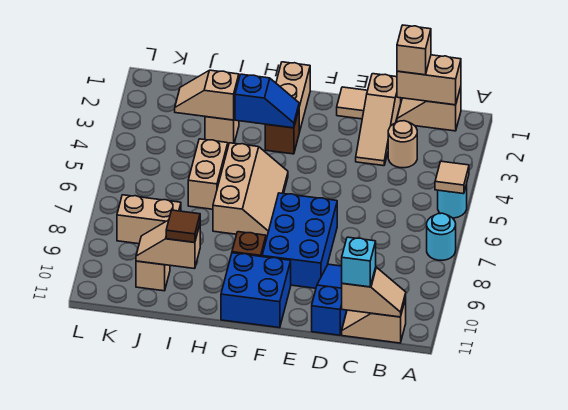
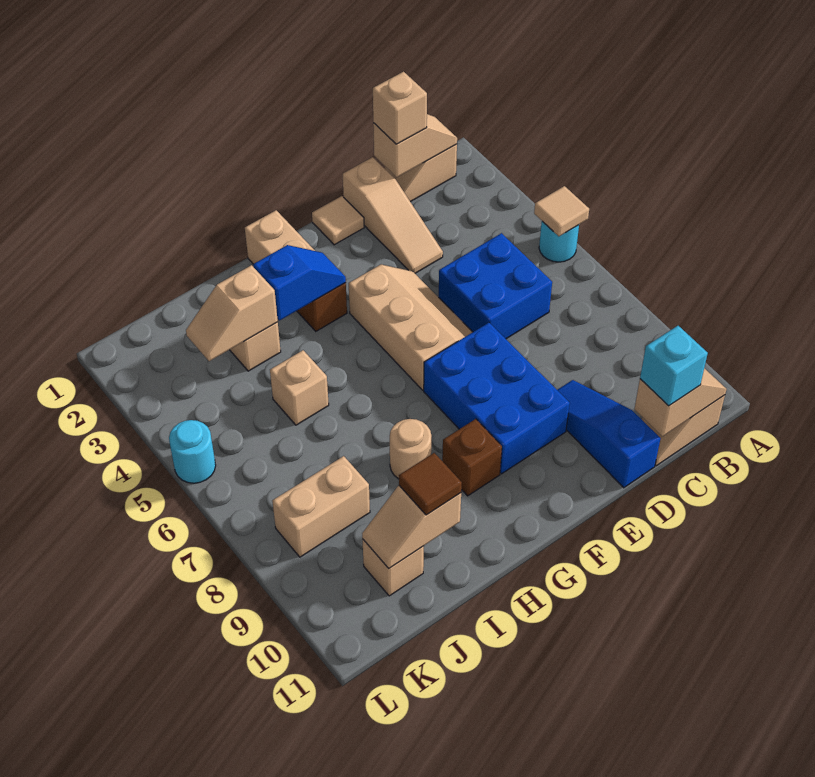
cyan 1x1 round brick [427,213,456,260] -> cyan 1x1 round brick moved to [169,420,216,483]
tan 1x2 brick [397,55,461,105] -> tan 1x2 slope [373,114,457,177]
tan 1x1 round brick [388,121,417,168] -> tan 1x1 round brick moved to [390,419,431,479]
blue 2x2 brick [221,253,291,328] -> blue 2x2 brick moved to [439,233,552,339]
tan 2x3 slope [213,143,288,238] -> tan 2x3 slope moved to [349,264,472,390]
tan 1x2 brick [188,139,228,209] -> tan 1x1 brick [270,350,329,425]

